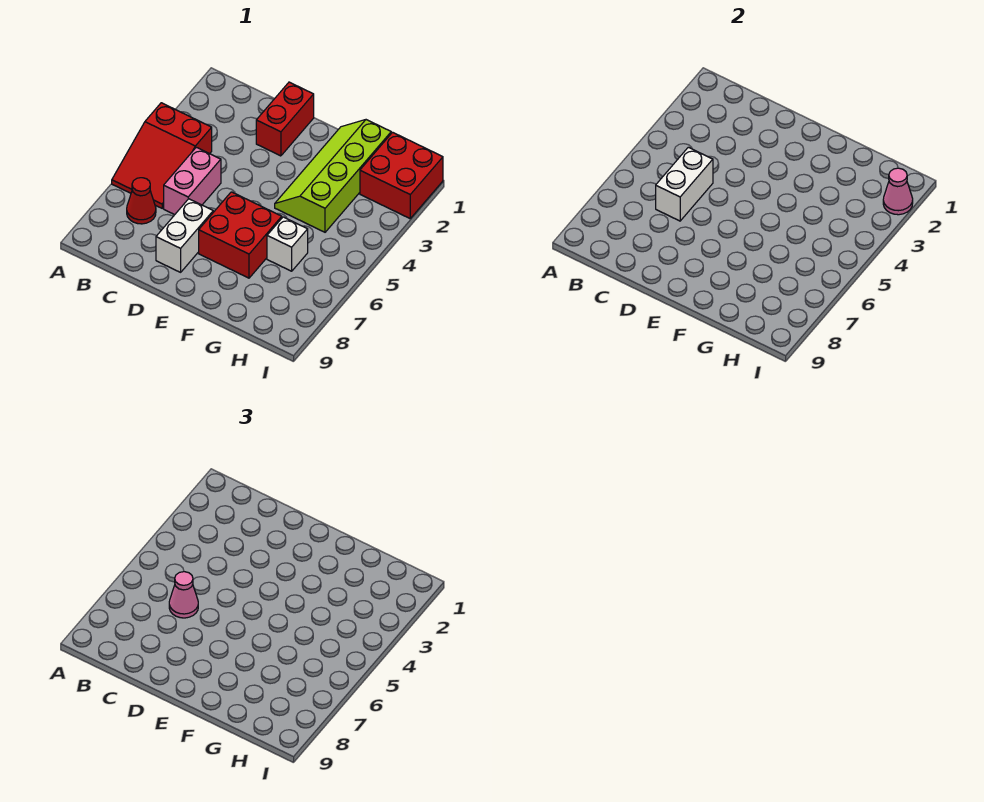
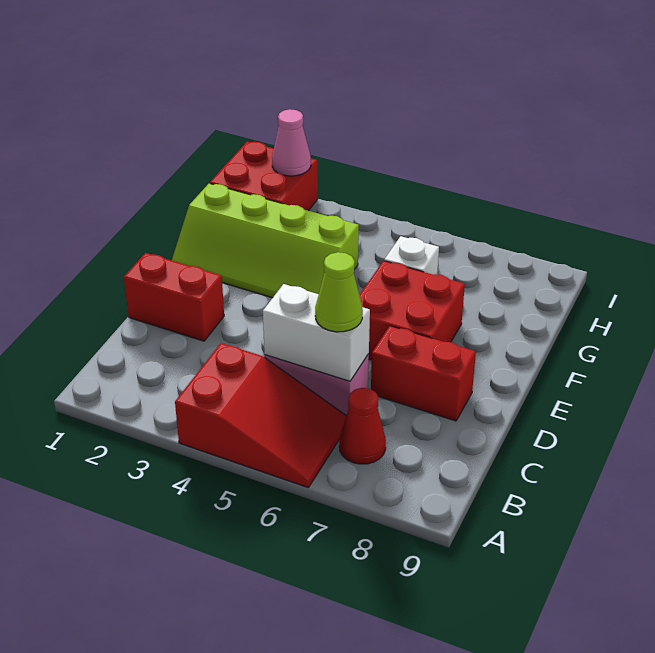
pink 1x1 cone [169,572,198,618] -> lime 1x1 cone [315,252,363,332]
white 1x2 brick [156,199,213,272] -> red 1x2 brick [371,326,476,421]

